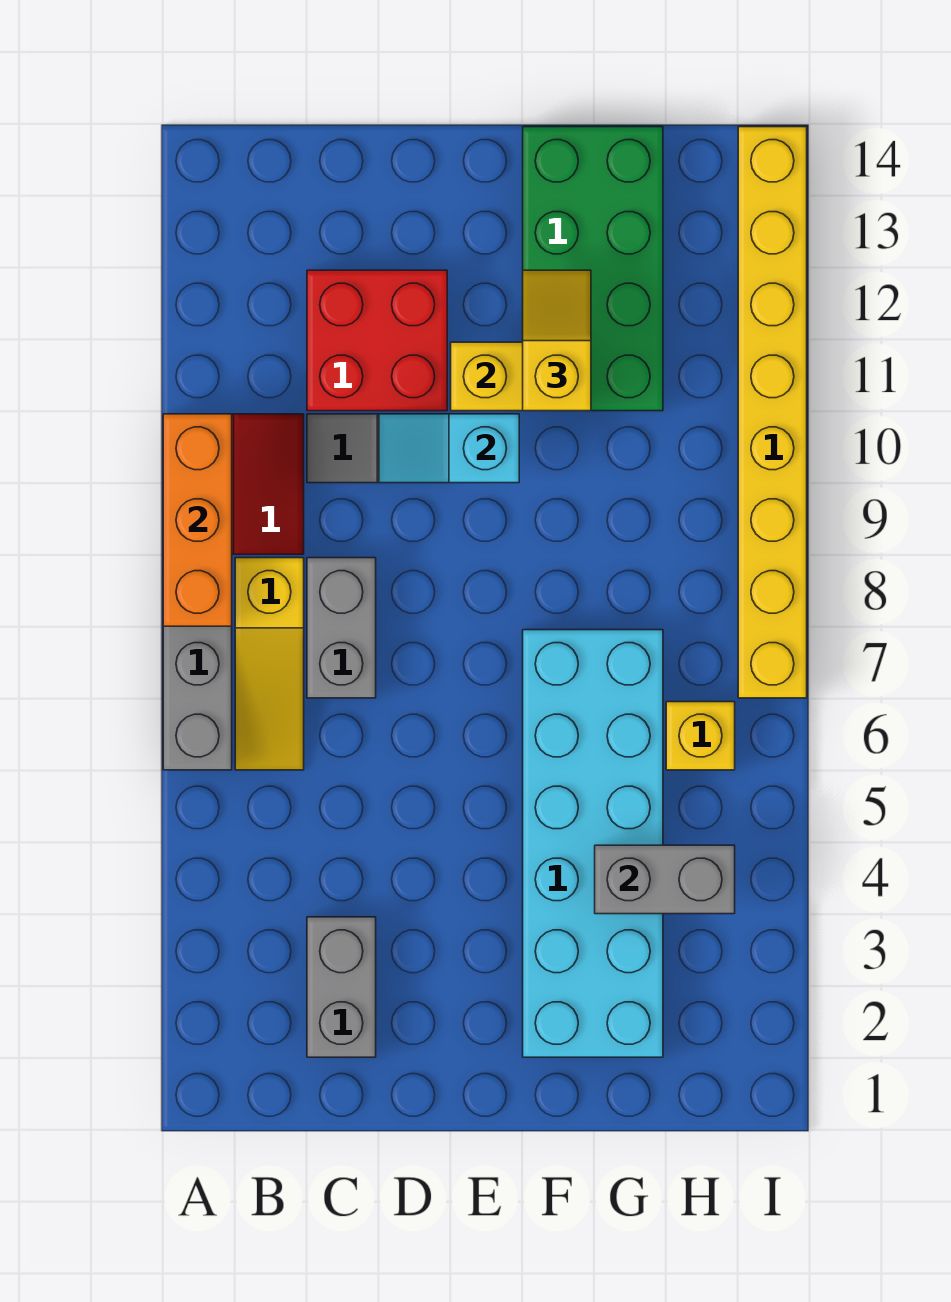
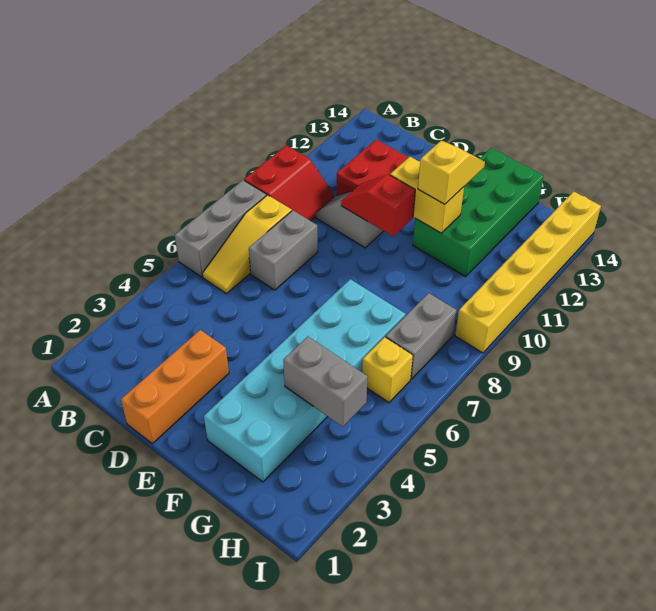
orange 1x3 brick [163,414,232,626] -> orange 1x3 brick moved to [121,330,229,444]
grey 1x2 brick [307,917,376,1057] -> grey 1x2 brick moved to [386,293,457,379]
cyan 1x2 slope [379,414,519,483] -> red 1x2 slope [341,174,415,236]
yellow 1x8 brick [738,127,807,698] -> yellow 1x6 brick [455,191,601,353]

